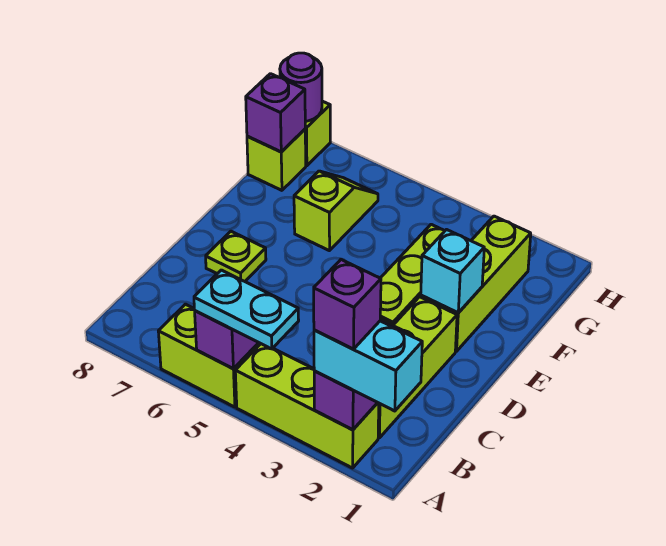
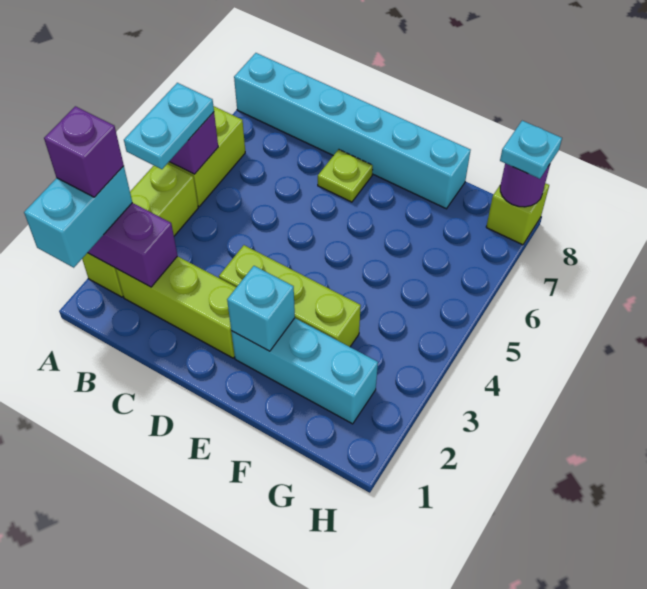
none -> cyan 1x6 brick [234,53,471,209]
lime 1x3 brick [421,216,531,351] -> cyan 1x3 brick [231,318,378,424]
lime 1x2 slope [294,171,378,251] -> none
lime 1x1 brick [247,129,306,190] -> none
purple 1x1 brick [246,74,305,152] -> none
none -> cyan 1x1 plate [500,121,562,179]

